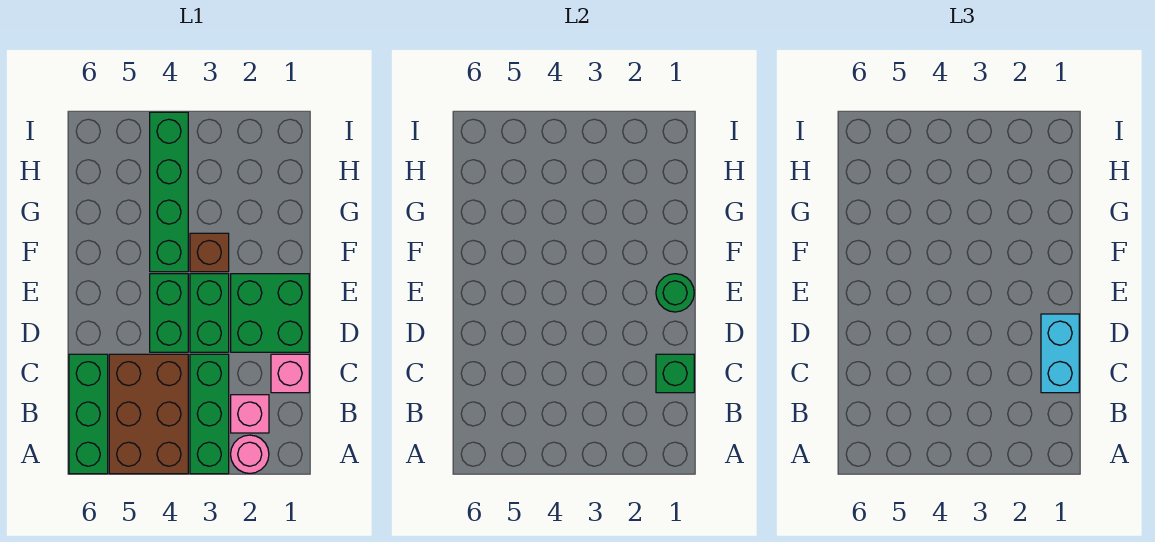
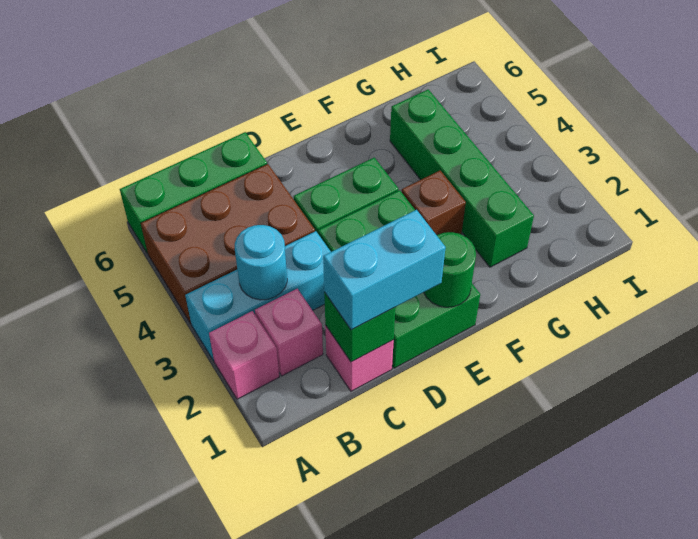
pink 1x1 round brick [231,435,269,473] -> pink 1x1 brick [209,311,279,399]
green 1x3 brick [190,354,229,474] -> cyan 1x3 brick [185,231,331,361]
none -> cyan 1x1 round brick [235,225,287,300]
green 1x4 brick [150,112,188,272] -> green 1x4 brick turned to [390,89,534,267]

